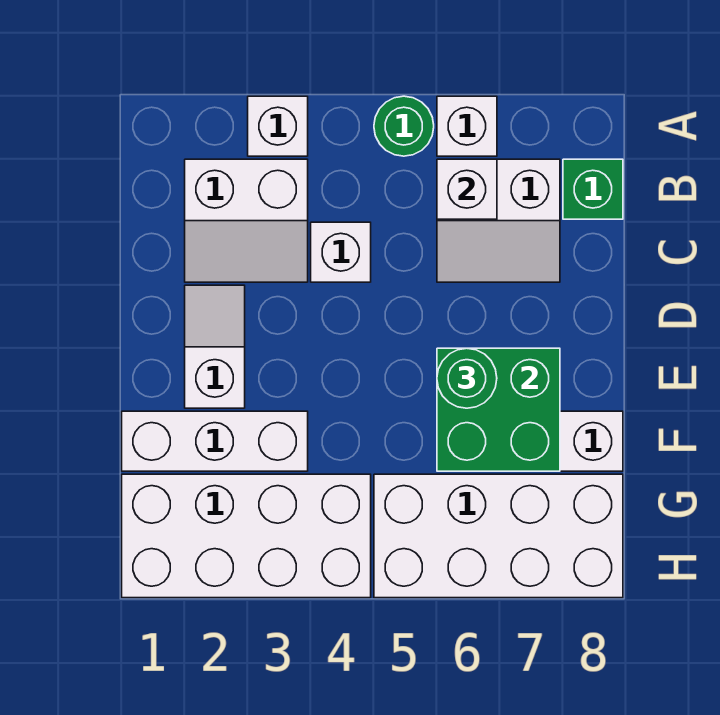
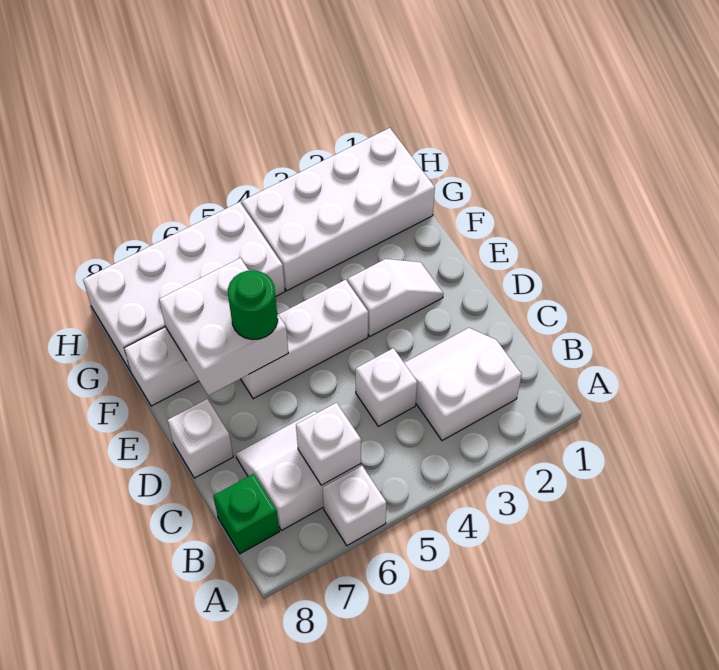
white 1x1 brick [248,96,308,156] -> white 1x1 brick moved to [168,399,233,478]
green 1x1 round brick [374,96,434,156] -> none
white 1x2 slope [185,285,245,408] -> white 1x2 slope turned to [348,259,443,336]
green 2x2 brick [437,348,560,471] -> white 2x2 brick [159,258,288,396]
white 1x3 brick [122,411,308,471] -> white 1x3 brick moved to [241,280,368,399]

